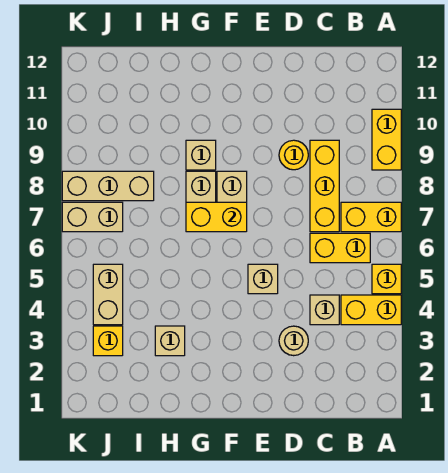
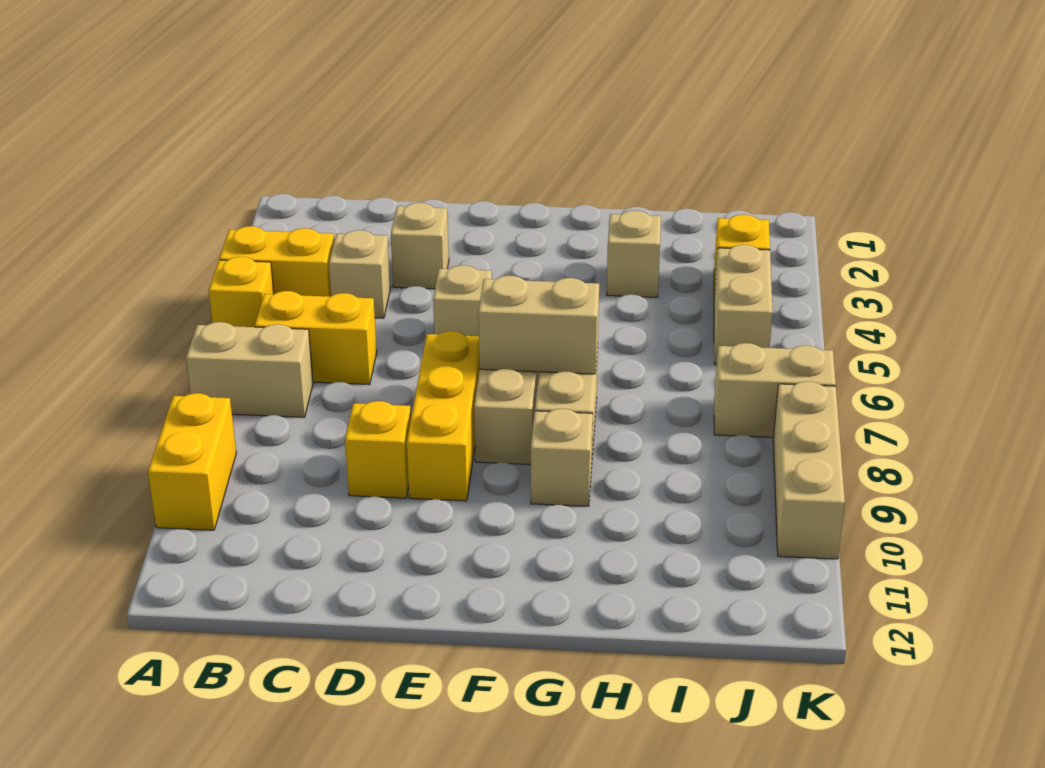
yellow 1x2 brick [341,202,401,232] -> tan 1x2 brick [186,322,313,417]
yellow 1x3 brick [310,140,339,232] -> yellow 1x3 brick moved to [407,331,480,501]
tan 1x1 round brick [279,326,308,356] -> tan 1x1 brick [391,203,449,289]
yellow 1x1 round brick [279,140,308,170] -> yellow 1x1 brick [345,401,411,498]
yellow 1x2 brick [186,202,247,232] -> tan 1x2 brick [478,276,599,374]
tan 1x3 brick [62,171,154,201] -> tan 1x3 brick turned to [773,381,845,559]

